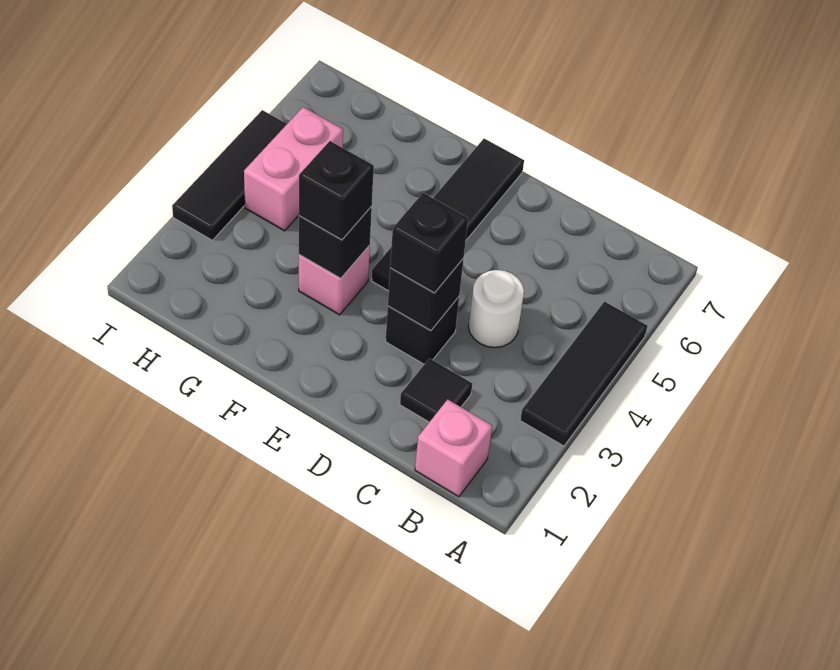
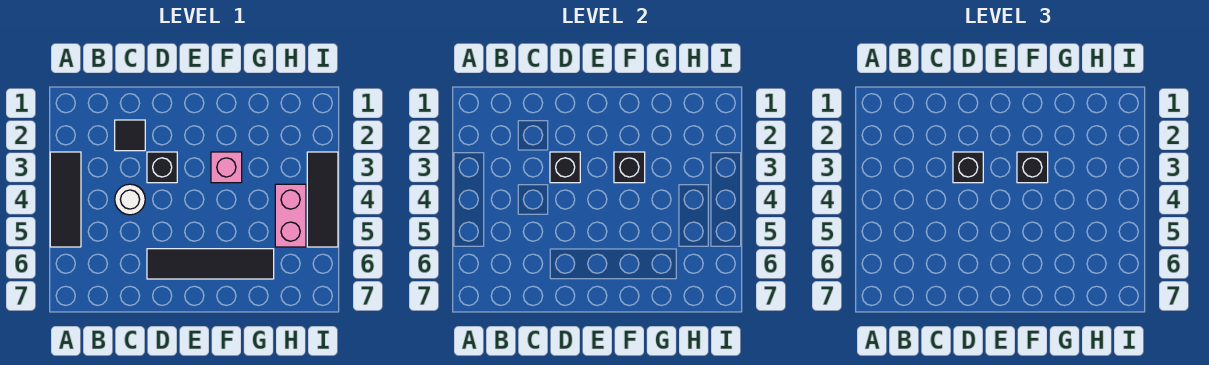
pink 1x1 brick [415,399,492,497] -> none
black 1x4 tile [372,139,524,291] -> black 1x4 tile turned to [147,249,274,279]

